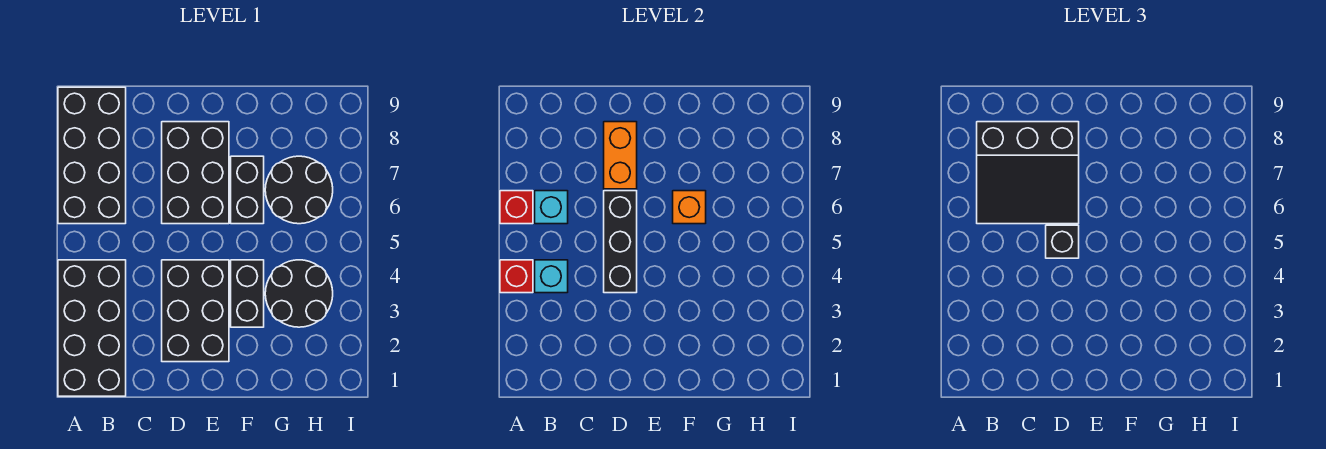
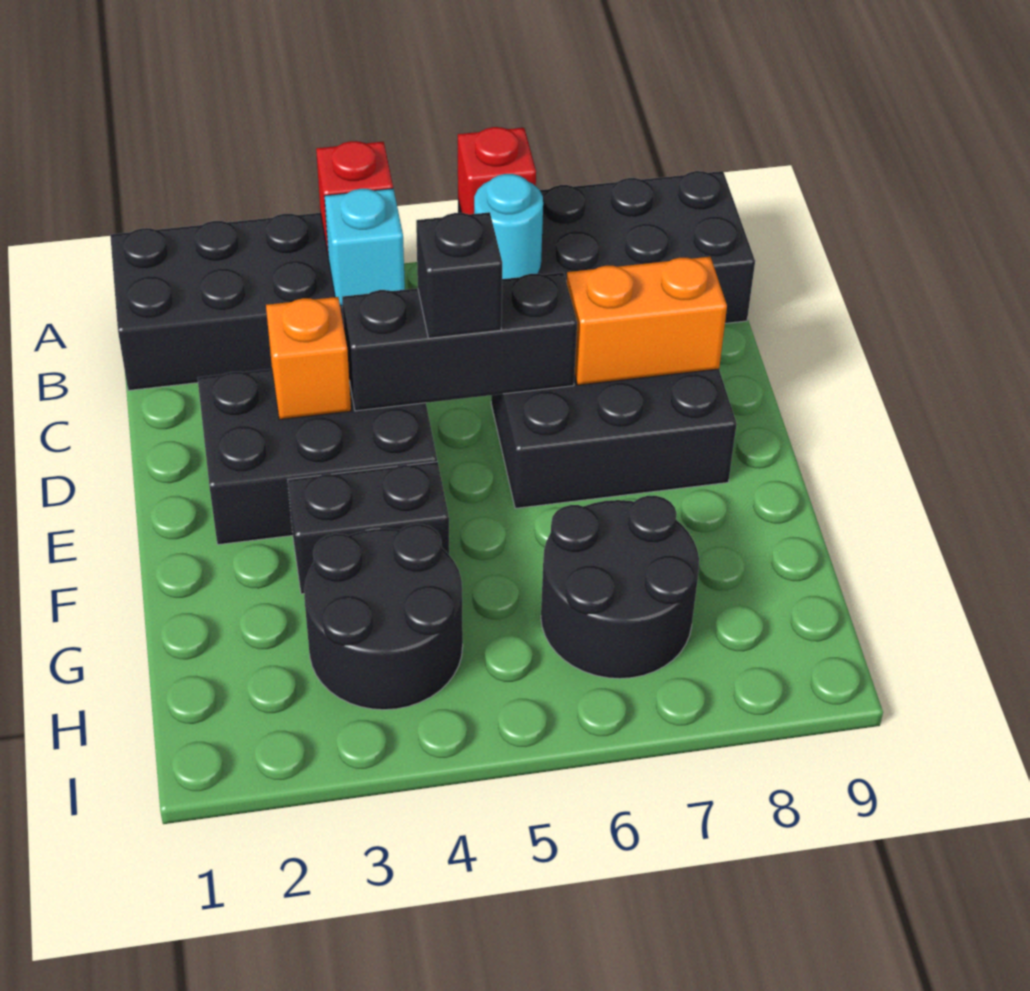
cyan 1x1 brick [535,191,568,224] -> cyan 1x1 round brick [474,174,543,279]
black 3x3 slope [977,122,1079,224] -> none
black 1x2 brick [231,156,264,224] -> none
orange 1x1 brick [673,191,706,224] -> orange 1x1 brick moved to [266,297,351,420]

